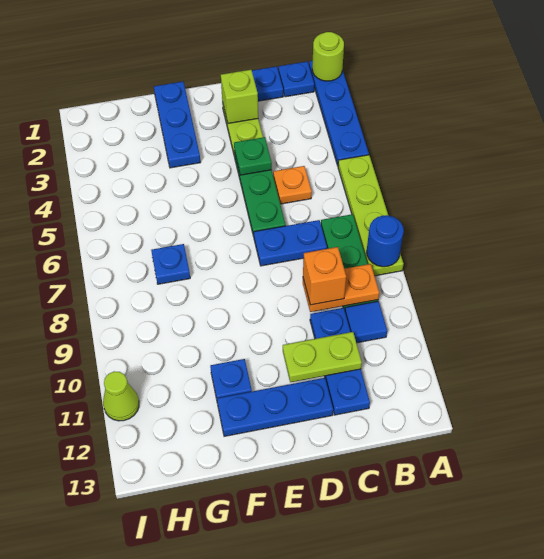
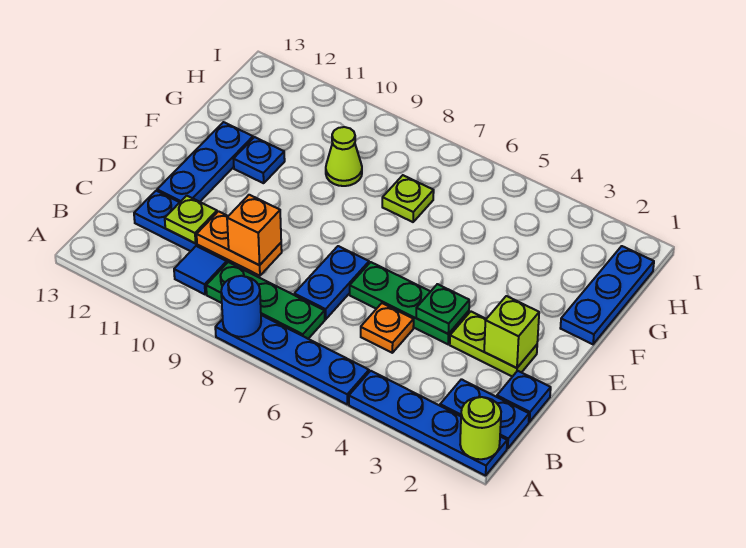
lime 1x4 plate [338,155,403,276] -> blue 1x4 plate [215,315,369,404]
blue 1x1 plate [278,61,314,97] -> blue 1x2 plate [440,379,529,449]
orange 1x2 plate [303,264,379,312] -> orange 1x2 plate turned to [197,211,282,276]
lime 1x2 plate [283,332,362,382] -> lime 1x1 plate [165,196,217,244]
blue 1x3 plate [154,82,201,168] -> blue 1x3 plate turned to [560,246,654,344]
blue 1x1 plate [151,244,190,284] -> lime 1x1 plate [382,175,434,222]
lime 1x1 cone [103,371,139,421] -> lime 1x1 cone moved to [326,127,362,186]

